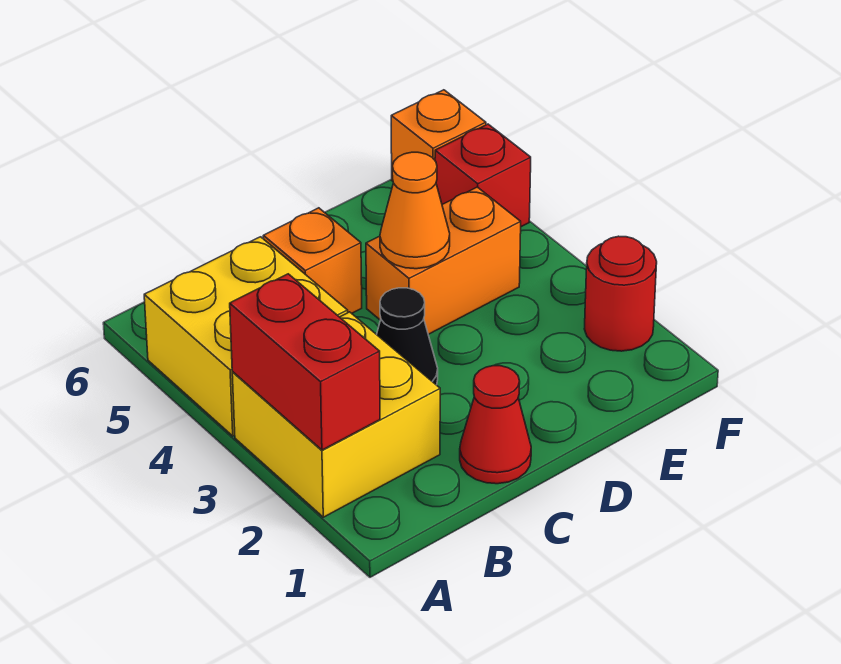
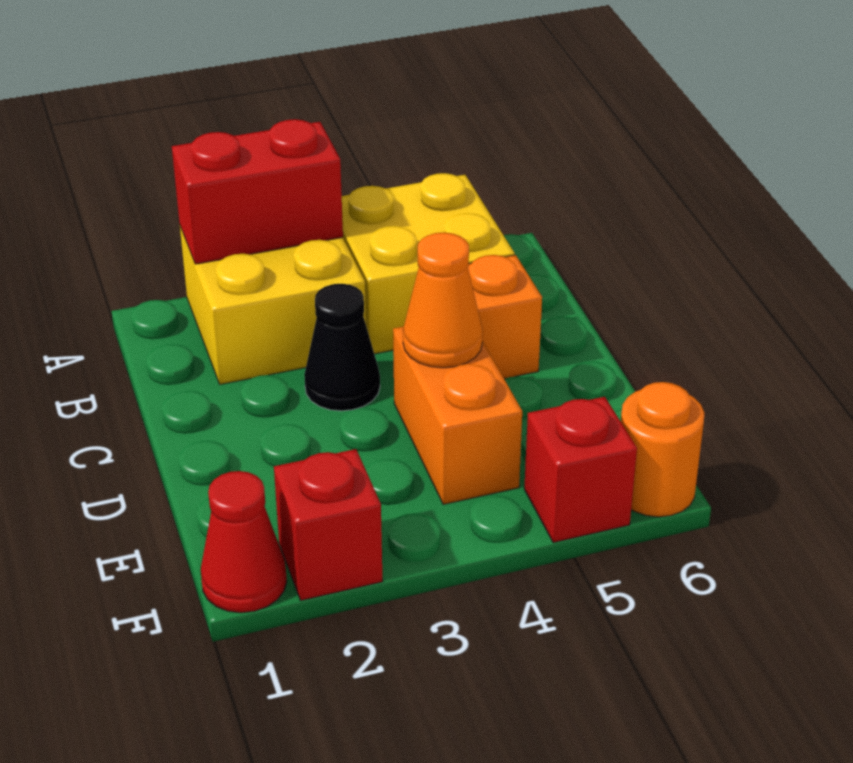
red 1x1 cone [460,366,531,484] -> red 1x1 cone moved to [201,471,287,613]
red 1x1 round brick [584,236,657,351] -> red 1x1 brick [274,449,383,600]
orange 1x1 brick [391,90,486,181] -> orange 1x1 round brick [621,382,704,517]

